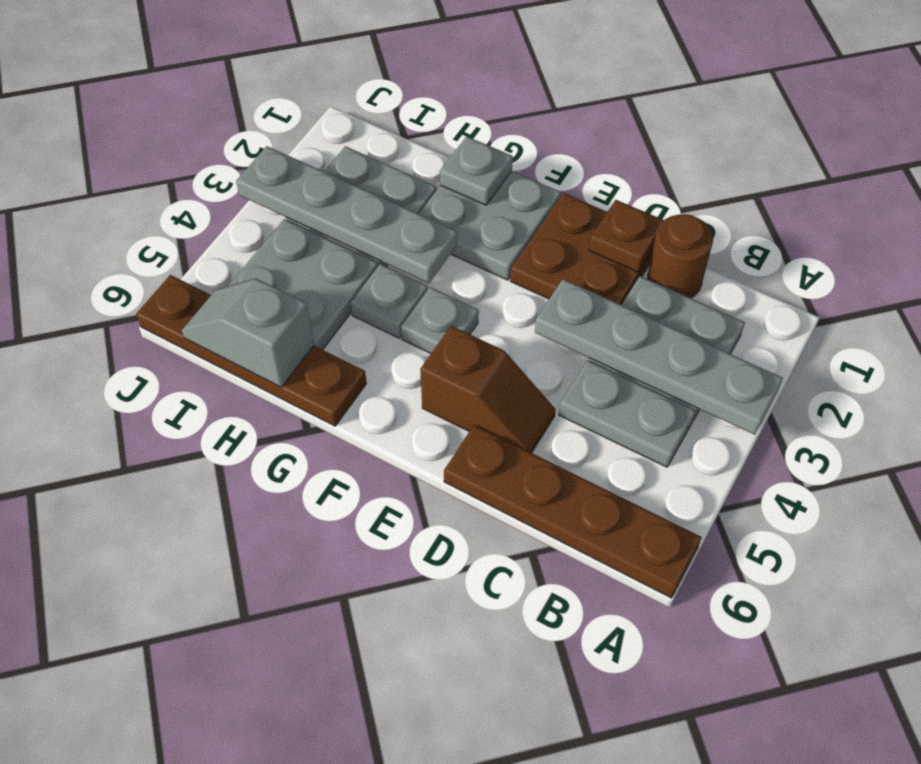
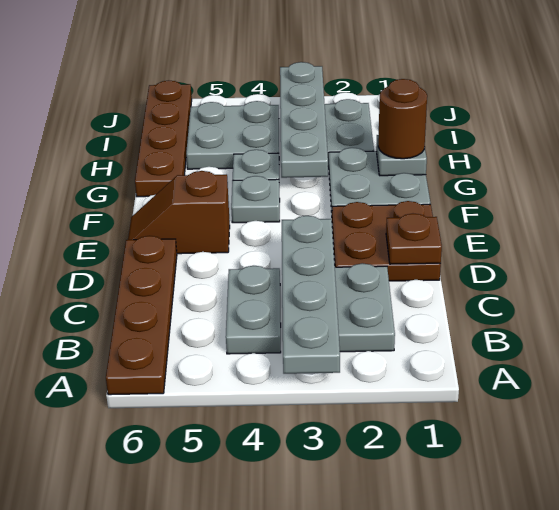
brown 1x1 round brick [648,214,713,298] -> brown 1x1 round brick moved to [378,79,427,159]
brown 1x2 slope [420,326,556,453] -> brown 1x2 slope turned to [128,171,230,254]
grey 1x2 slope [182,278,314,387] -> none

